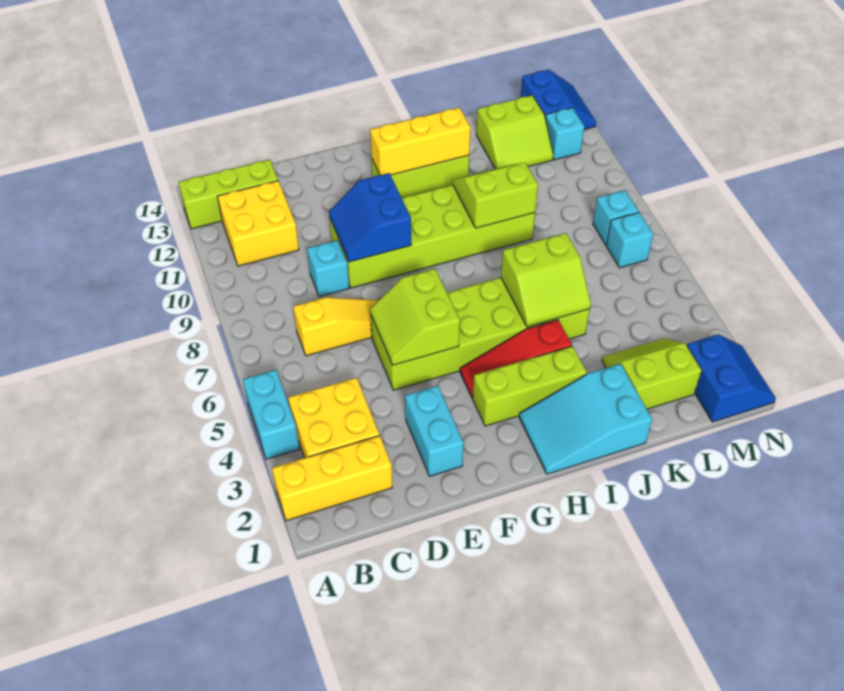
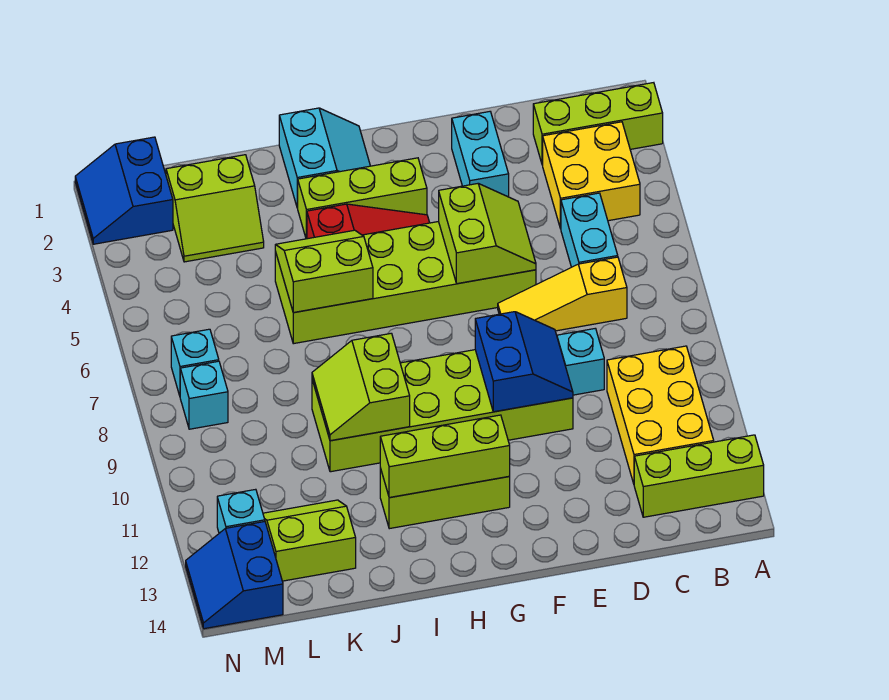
yellow 1x3 brick [272,436,392,521] -> lime 1x3 brick [533,83,663,165]
cyan 1x2 brick [243,370,300,459] -> cyan 1x2 brick moved to [561,193,618,267]
yellow 2x2 brick [217,181,299,266] -> yellow 2x3 brick [607,346,714,484]
yellow 1x3 brick [370,108,470,175] -> lime 1x3 brick [380,415,510,498]
cyan 2x3 slope [519,364,652,474] -> cyan 2x2 slope [279,108,370,208]
lime 2x2 slope [453,163,538,228] -> lime 2x2 slope turned to [312,333,410,441]

